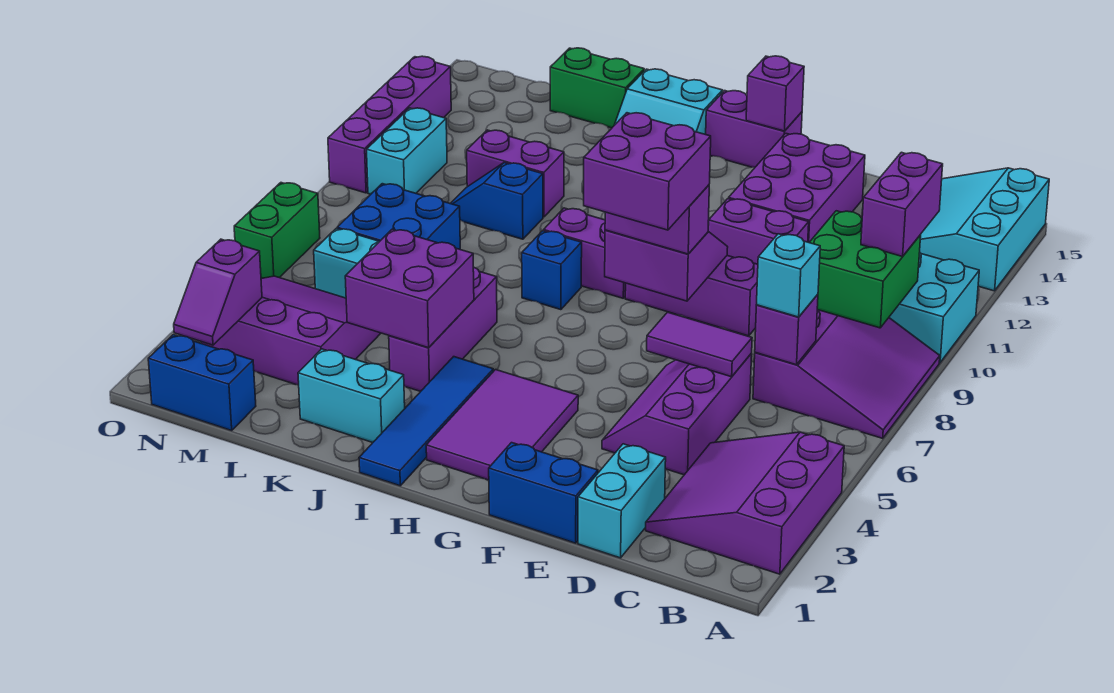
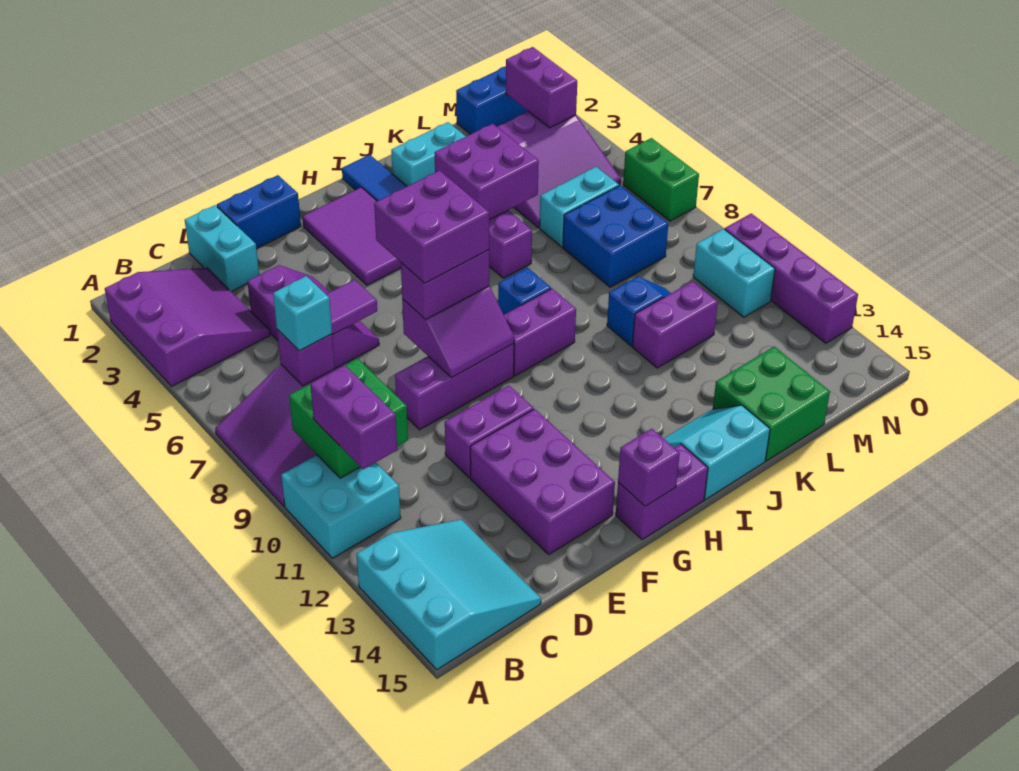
green 1x2 brick [550,48,644,128] -> green 2x2 brick [713,347,830,461]
purple 1x2 slope [174,239,262,345] -> purple 1x2 brick [506,47,577,128]

